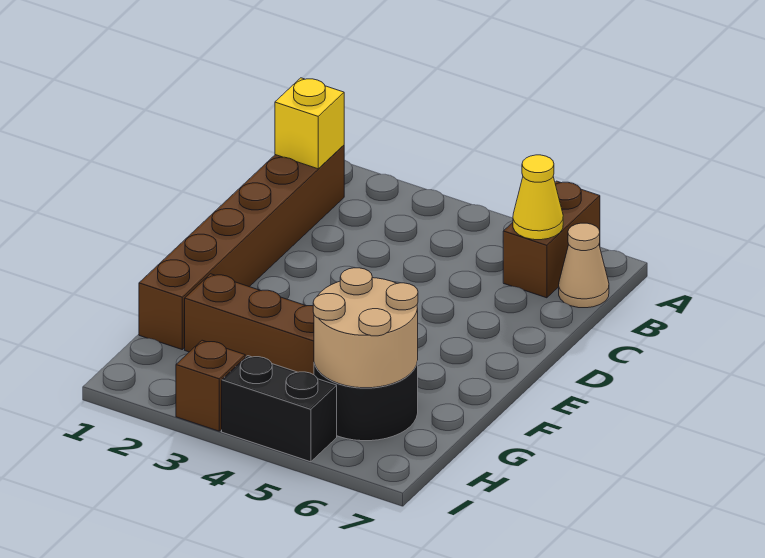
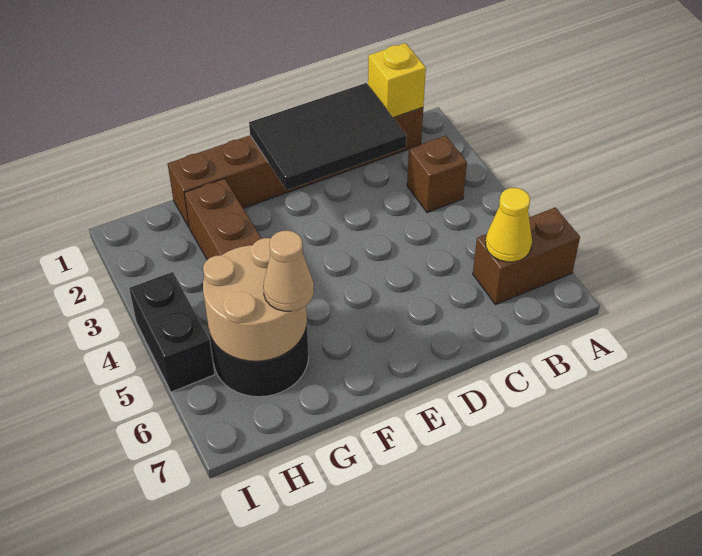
tan 1x1 cone [559,223,609,308] -> tan 1x1 cone moved to [263,230,314,311]
none -> black 2x3 tile [249,83,407,190]
brown 1x1 brick [176,340,245,431] -> brown 1x1 brick moved to [407,136,467,213]

